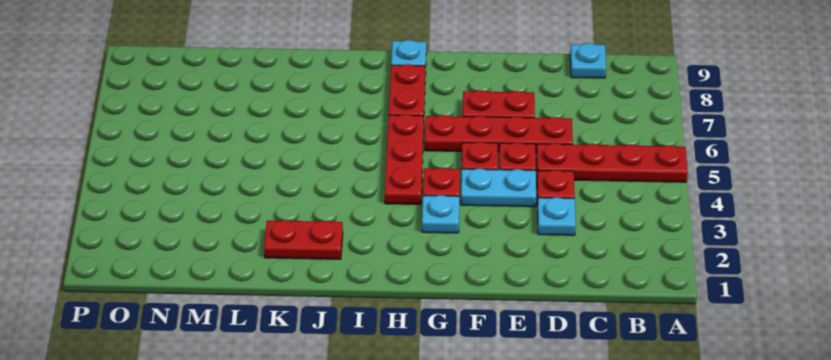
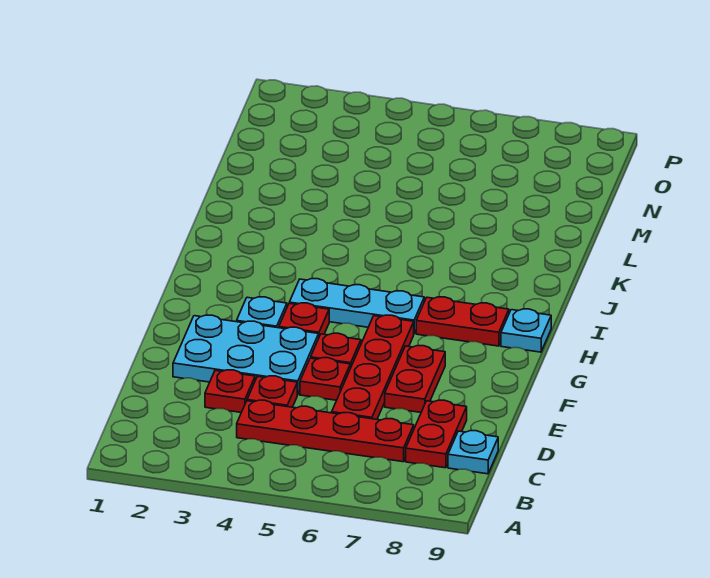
red 1x4 plate [537,143,688,182] -> red 1x4 plate turned to [237,400,414,462]
cyan 1x1 plate [538,197,576,235] -> red 1x1 plate [205,370,255,413]
cyan 1x2 plate [461,169,536,207] -> cyan 2x3 plate [173,315,319,395]
red 1x3 plate [385,114,424,204] -> cyan 1x3 plate [289,279,424,333]
red 1x2 plate [264,220,343,259] -> red 1x2 plate moved to [406,400,467,468]

